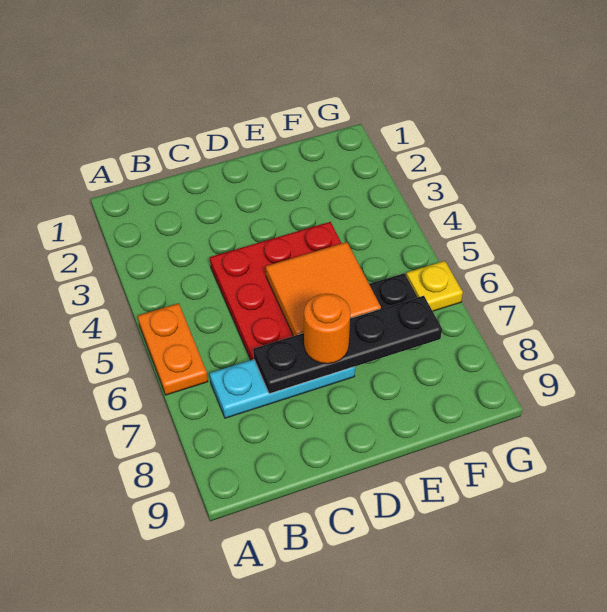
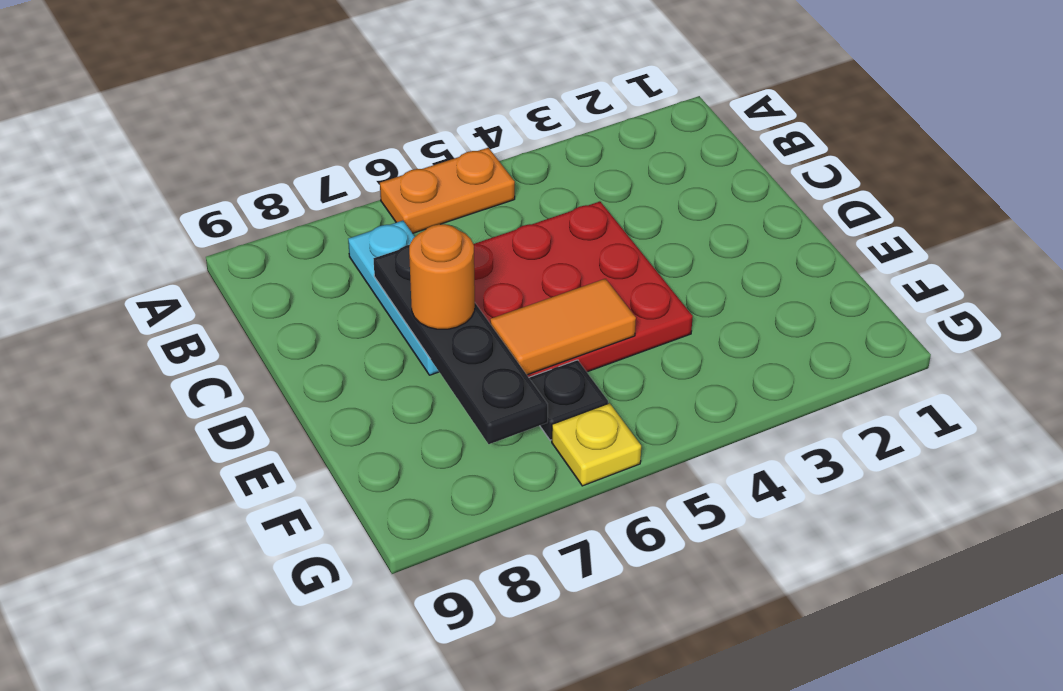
orange 2x2 tile [266,242,381,336] -> orange 1x2 tile [490,279,636,375]

